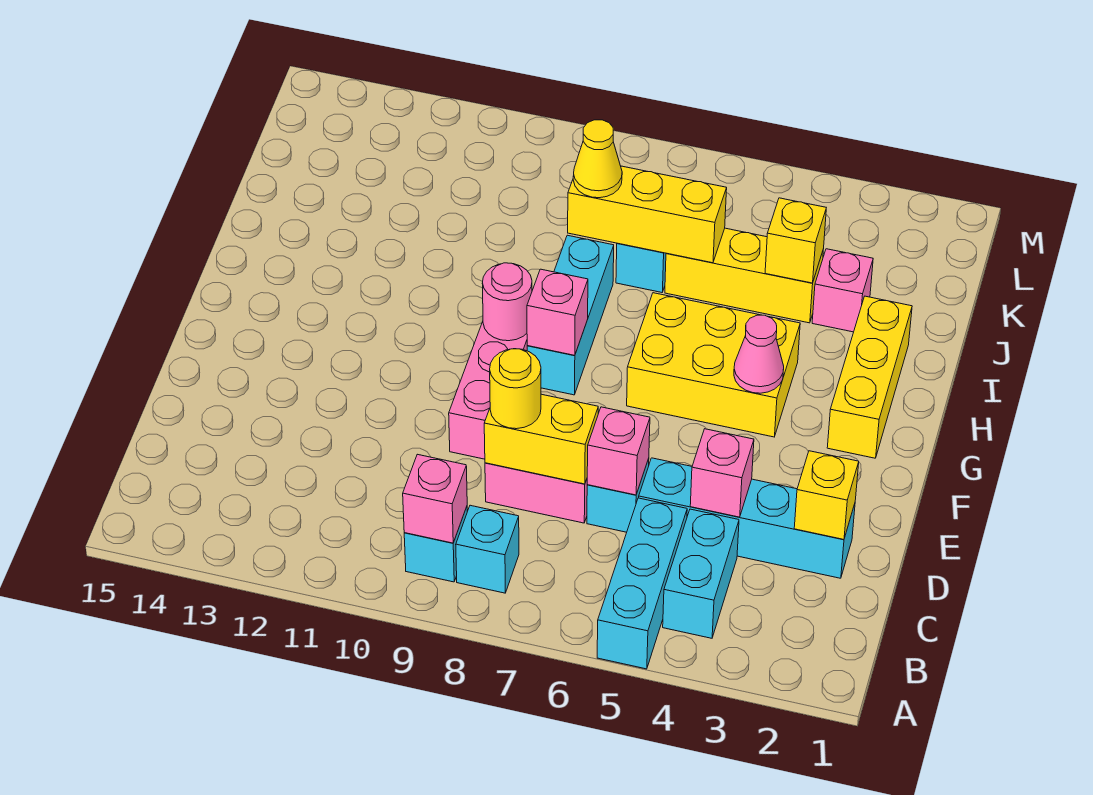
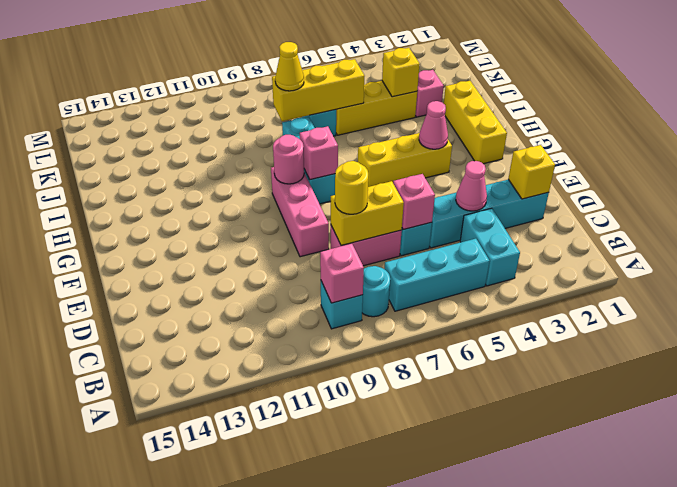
cyan 1x3 brick [597,498,687,669] -> cyan 1x3 brick turned to [385,239,490,311]
cyan 1x1 brick [456,505,519,593] -> cyan 1x1 round brick [362,266,390,317]
pink 1x1 brick [690,429,754,517] -> pink 1x1 cone [456,161,487,211]
yellow 2x3 brick [627,293,800,437] -> yellow 1x3 brick [358,133,452,187]

